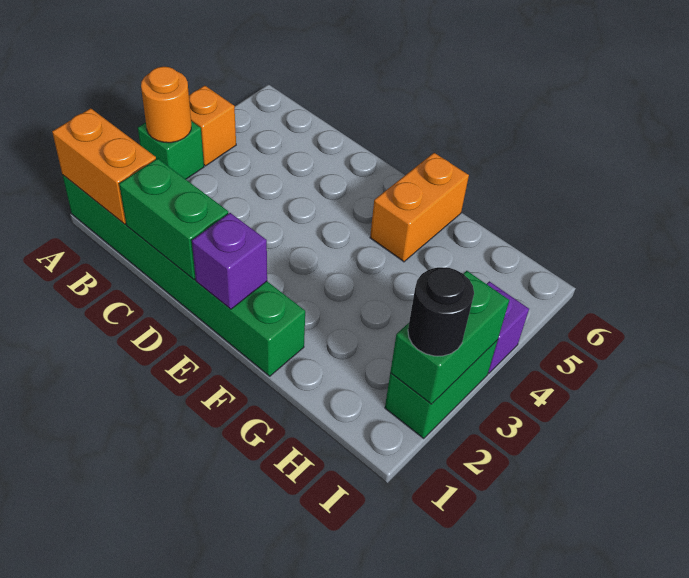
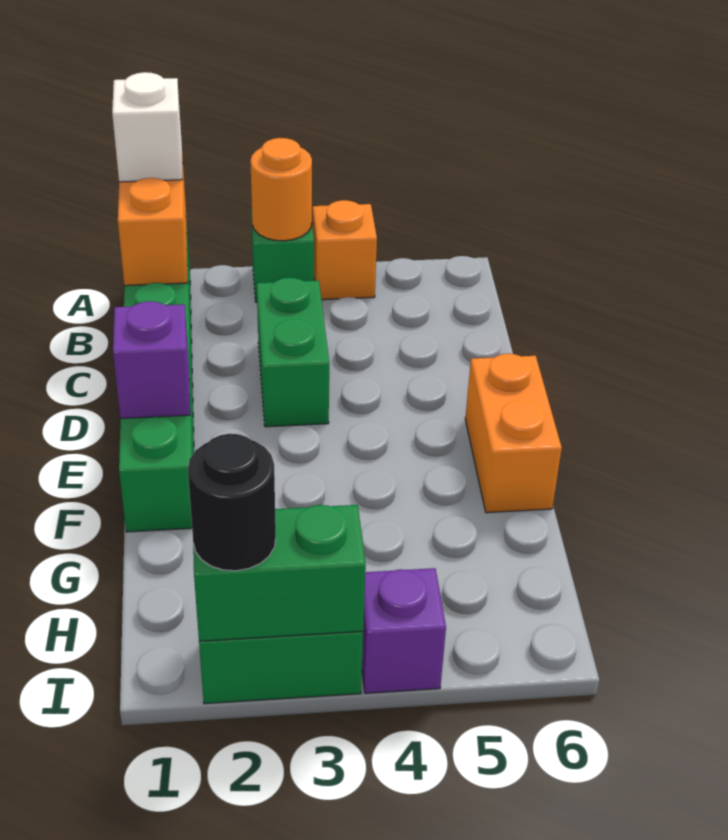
none -> white 1x1 brick [112,72,182,182]
green 1x2 brick [119,158,228,280] -> green 1x2 brick moved to [257,278,329,427]
orange 1x2 brick [370,153,469,262] -> orange 1x2 brick turned to [465,354,562,513]

